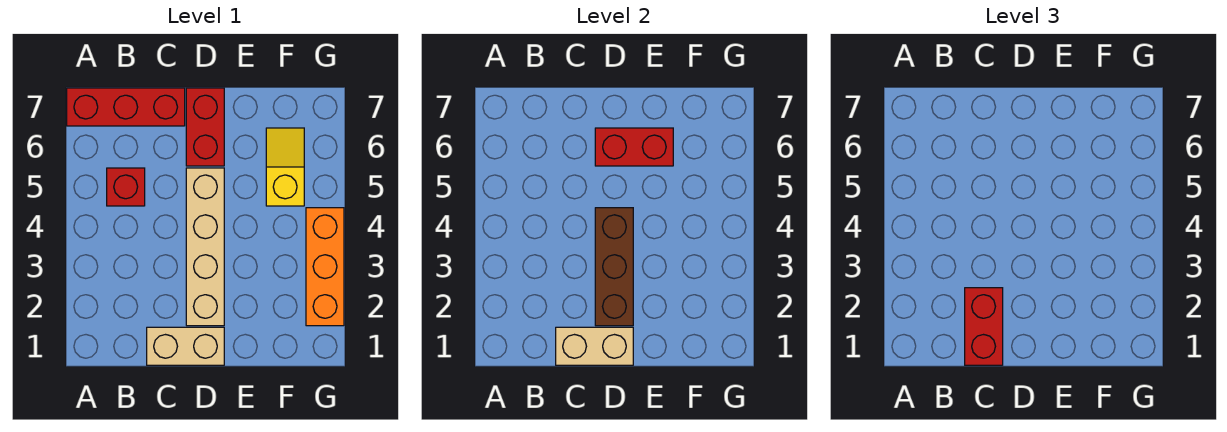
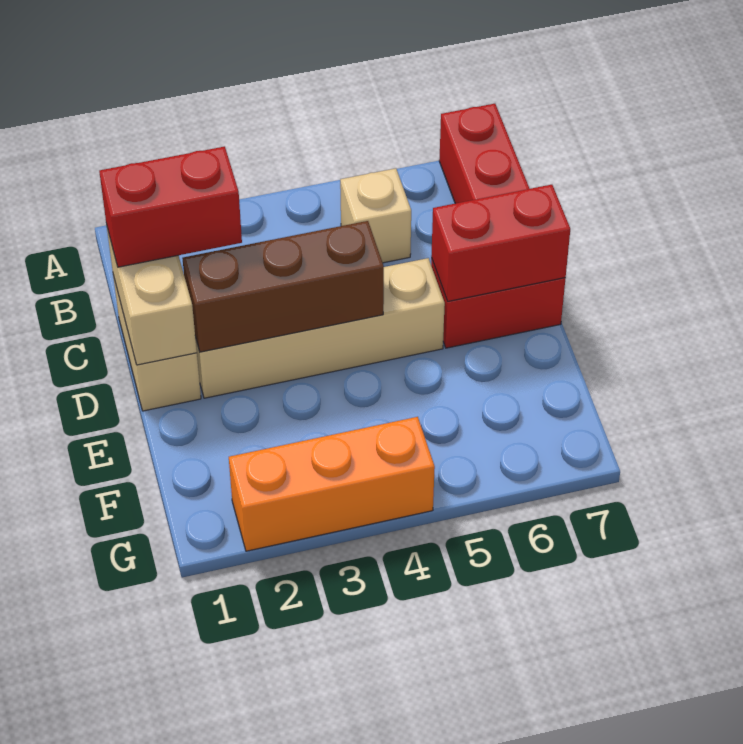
red 1x1 brick [107,168,145,206] -> tan 1x1 brick [340,168,411,263]
red 1x2 brick [595,128,673,166] -> red 1x2 brick turned to [431,185,570,301]
yellow 1x2 slope [266,128,304,206] -> none

